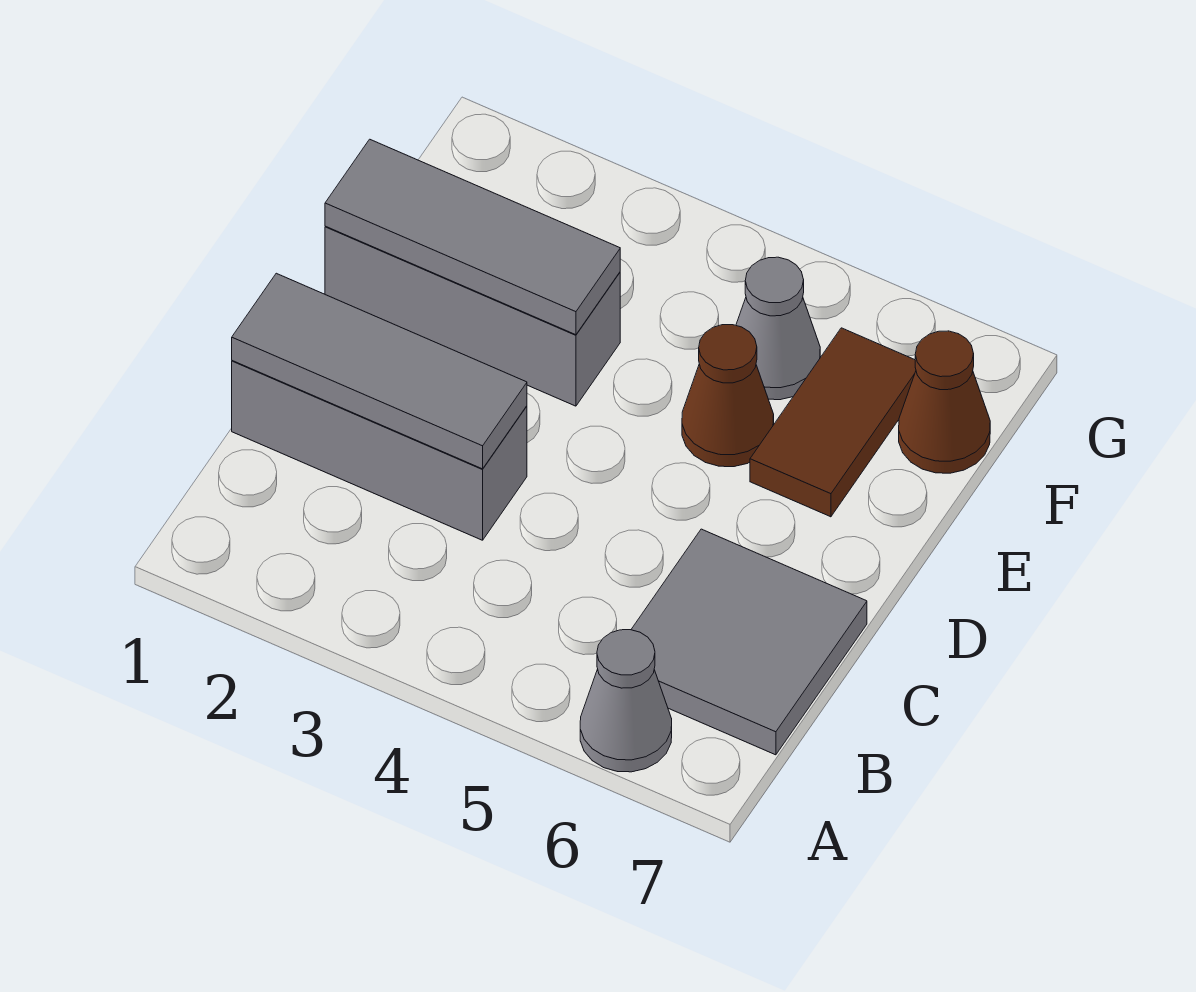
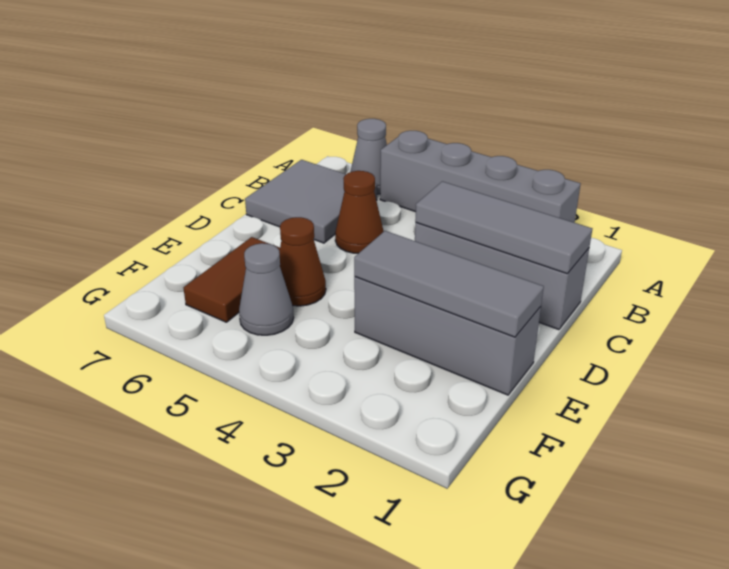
none -> grey 1x4 brick [380,131,580,223]
brown 1x1 cone [899,331,990,473] -> brown 1x1 cone moved to [335,171,384,253]

